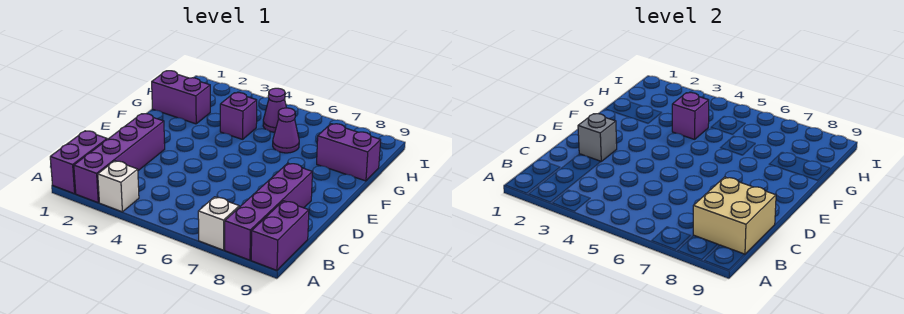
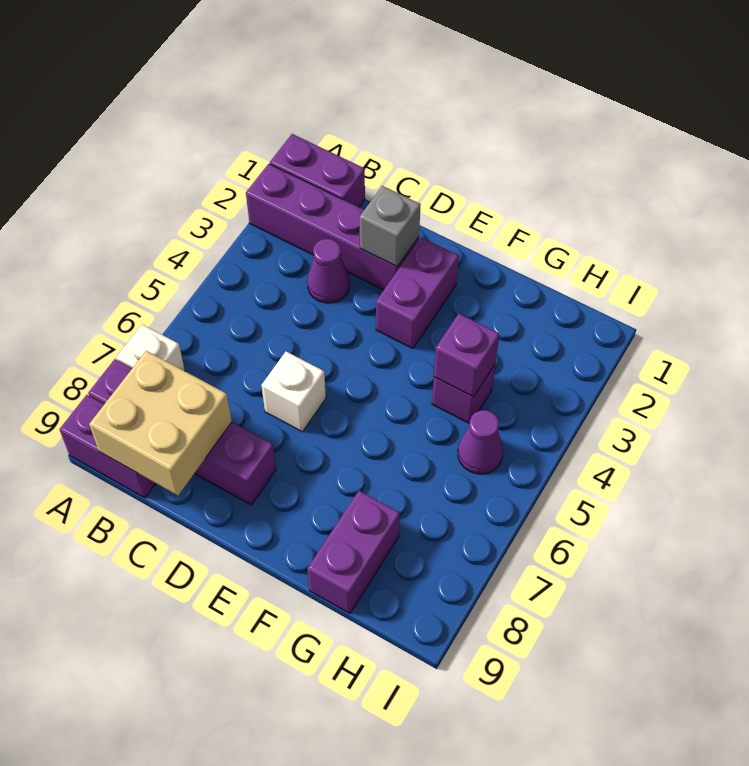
white 1x1 brick [98,161,139,212] -> white 1x1 brick moved to [262,352,326,432]
purple 1x2 brick [152,71,210,124] -> purple 1x2 brick moved to [376,237,459,349]
purple 1x1 cone [273,108,299,153] -> purple 1x1 cone moved to [307,239,350,303]

